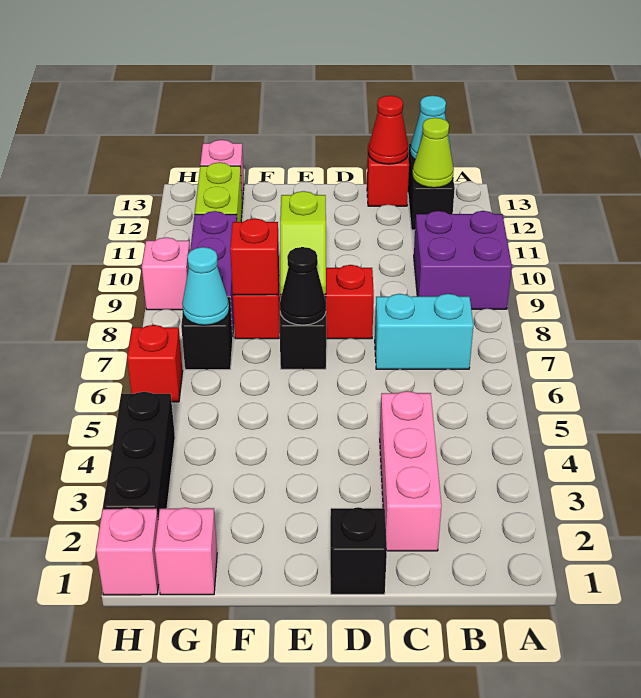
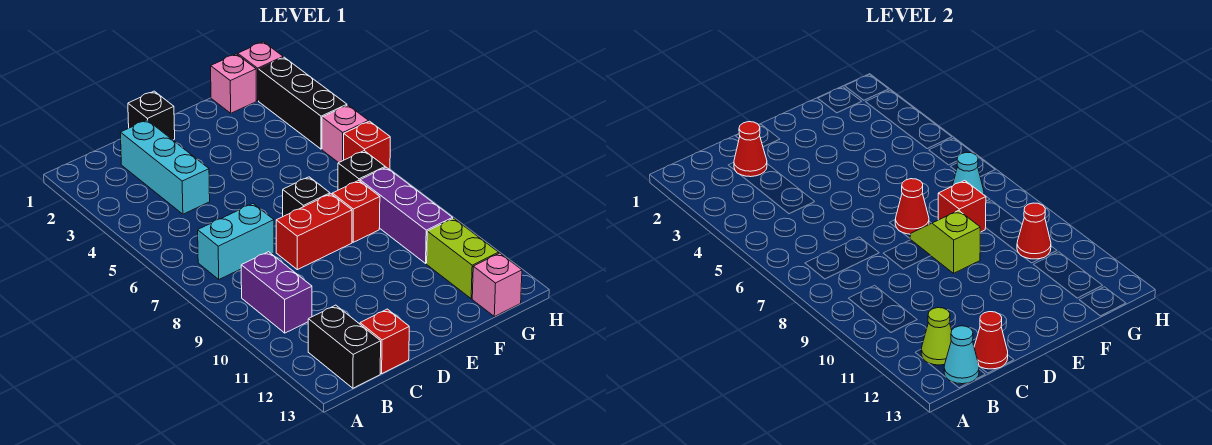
purple 2x2 brick [414,211,512,309] -> purple 1x2 brick [241,252,312,333]
pink 1x3 brick [380,391,441,551] -> cyan 1x3 brick [120,120,210,214]
none -> red 1x1 cone [734,122,767,177]
black 1x1 cone [280,247,326,325] -> red 1x1 cone [895,179,929,234]
none -> red 1x1 cone [1017,203,1051,259]
pink 1x1 brick [142,237,190,310] -> pink 1x1 brick moved to [322,105,369,163]

